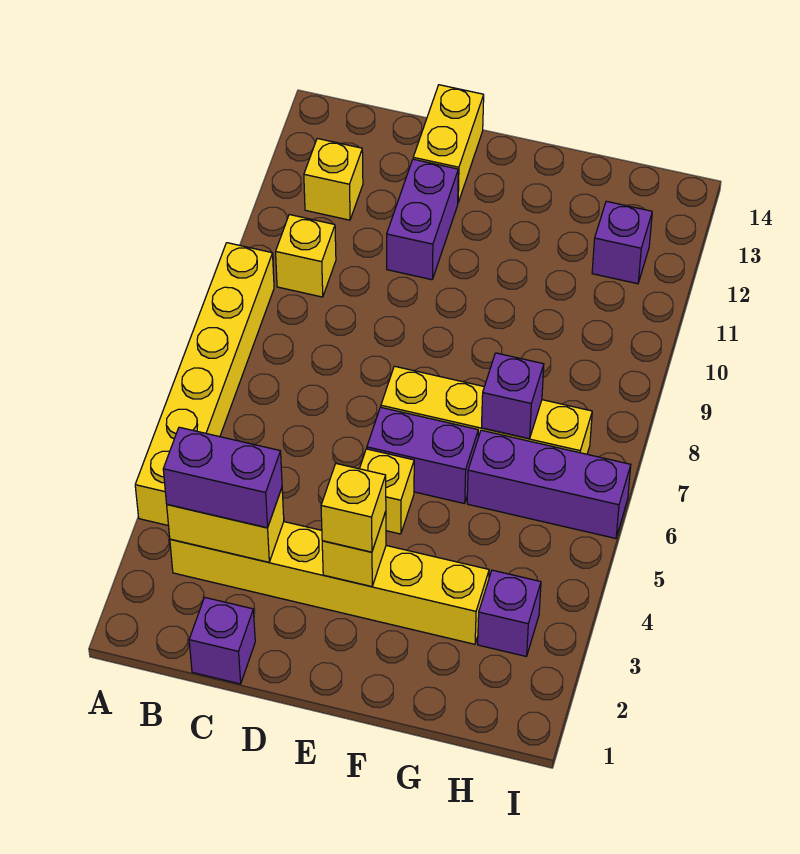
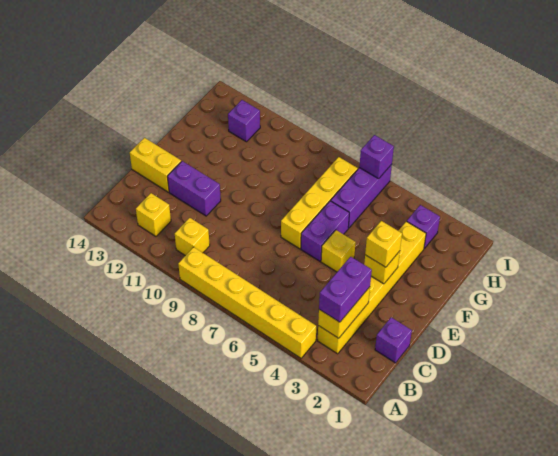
purple 1x1 brick [482,353,544,439] -> purple 1x1 brick moved to [359,135,394,179]

